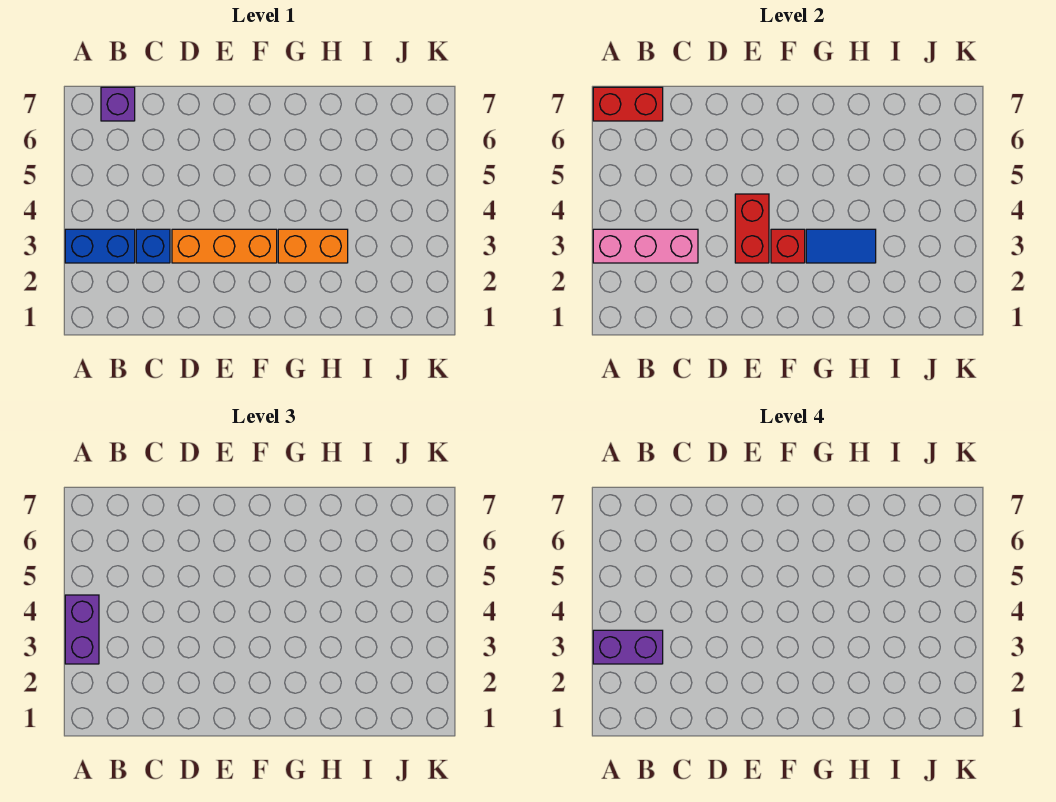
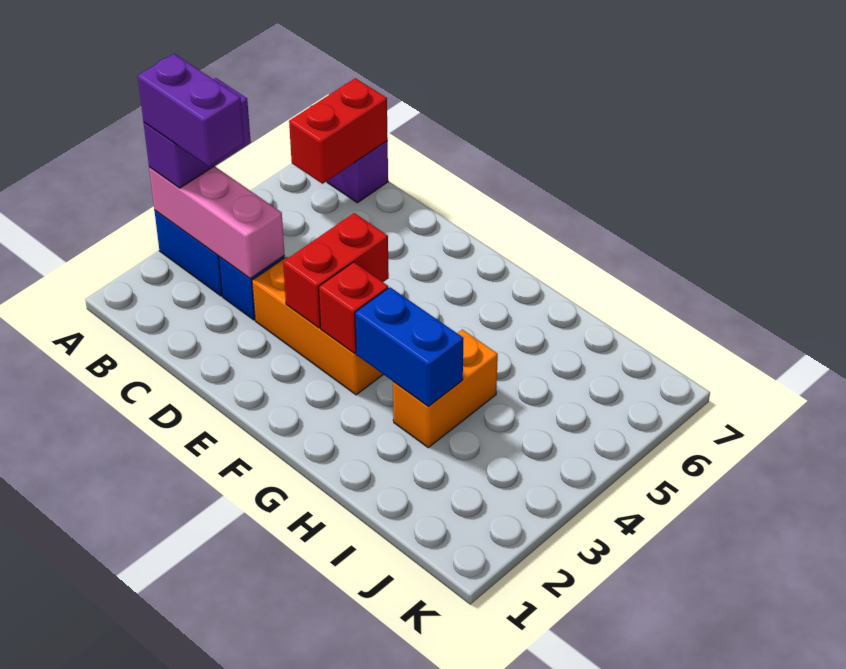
red 1x2 brick [593,87,663,121] -> red 1x2 brick turned to [289,78,388,184]
orange 1x2 brick [278,229,348,263] -> orange 1x2 brick turned to [393,329,498,448]
blue 1x2 tile [806,229,876,263] -> blue 1x2 brick [355,287,464,406]

